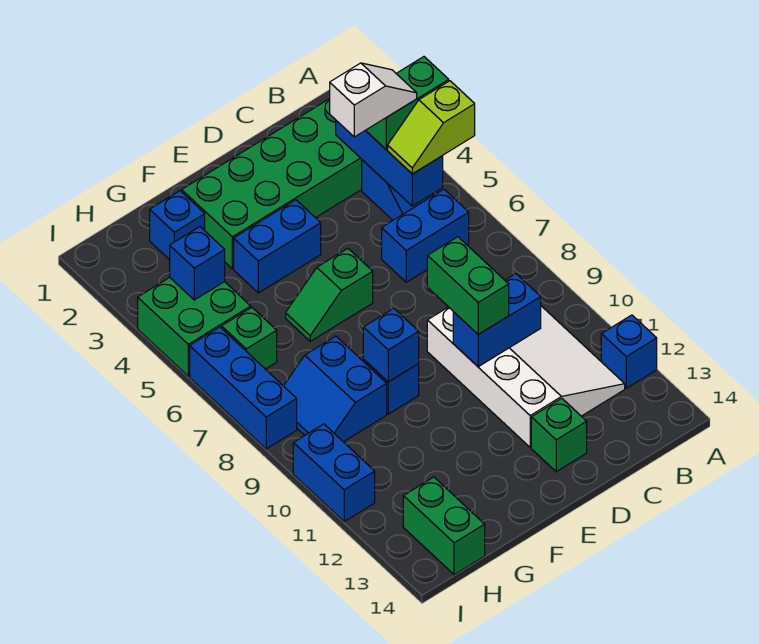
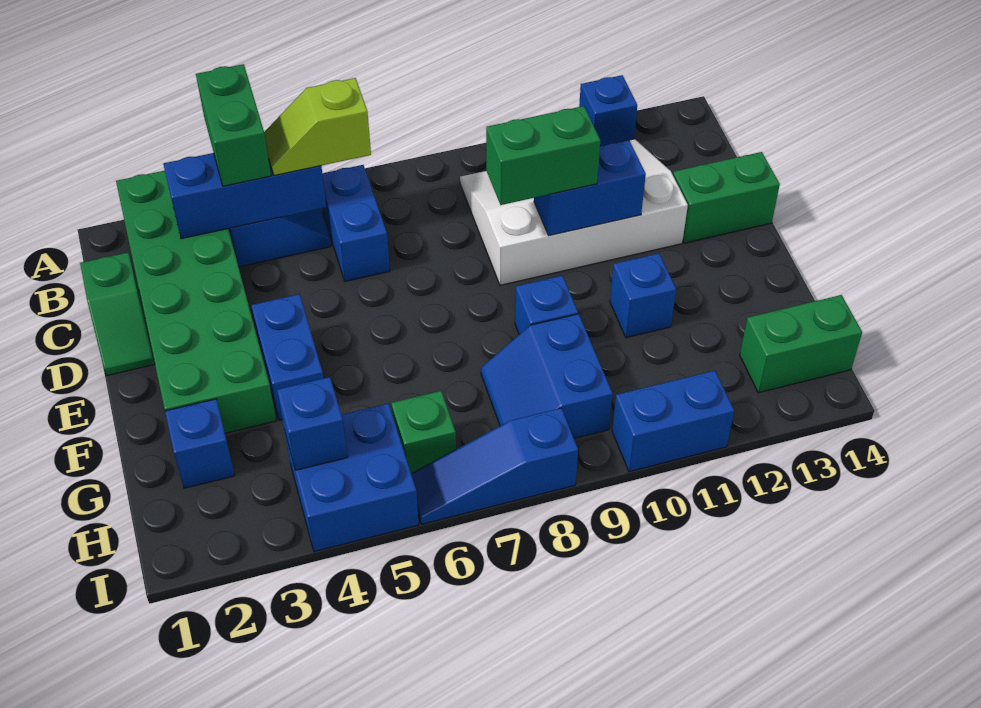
lime 1x2 slope [388,81,475,174] -> lime 1x2 slope turned to [264,78,371,175]
white 1x2 slope [330,63,417,137] -> none
blue 1x2 brick [453,274,541,367] -> blue 1x2 brick turned to [534,140,646,235]
green 1x1 brick [531,398,587,472] -> green 1x2 brick [673,152,780,243]
green 1x2 slope [286,248,373,341] -> green 1x2 slope moved to [80,253,155,376]
blue 1x1 brick [363,309,419,382] -> blue 1x1 brick moved to [610,253,676,338]
blue 2x2 slope [284,336,387,442] -> blue 2x2 slope turned to [481,314,613,439]
green 2x2 brick [138,277,251,376] -> blue 2x2 brick [285,404,419,552]
blue 1x3 brick [190,327,297,449] -> blue 1x3 slope [411,408,578,524]

